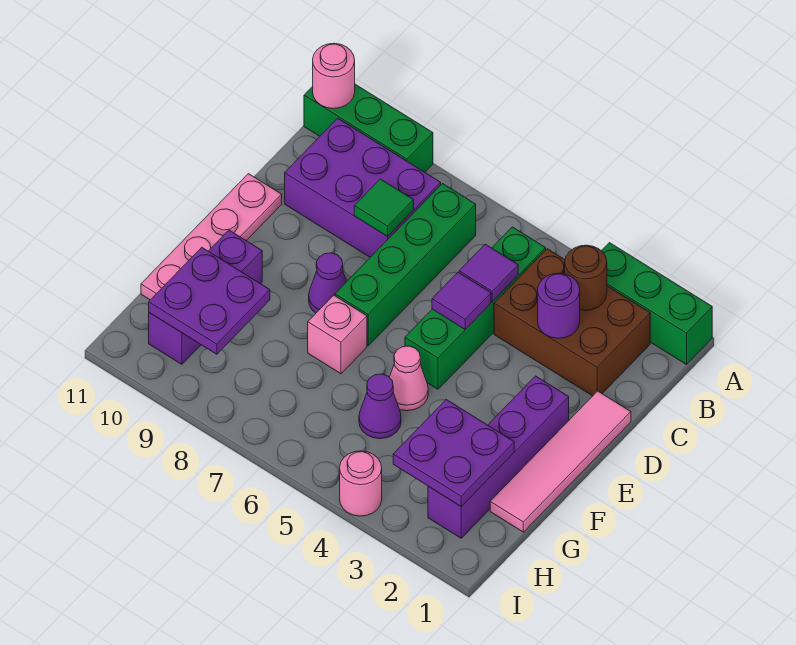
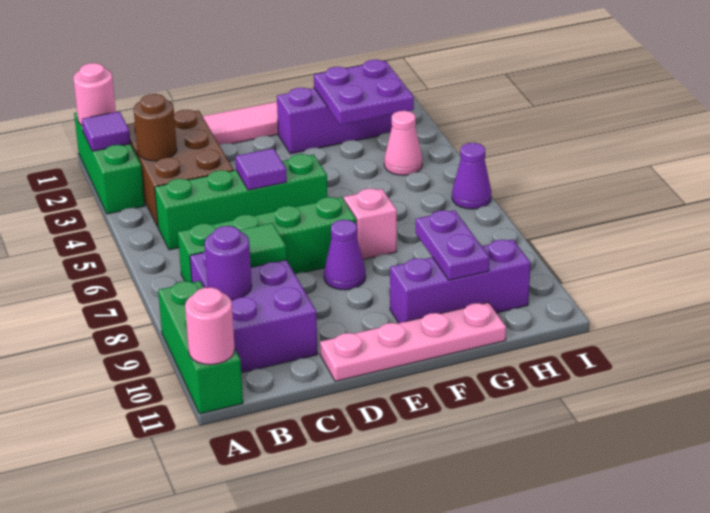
purple 1x1 round brick [538,273,580,338] -> purple 1x1 round brick moved to [205,226,252,300]
purple 1x1 tile [459,244,518,302] -> purple 1x1 tile moved to [82,111,131,151]
purple 1x4 brick [428,376,569,538] -> purple 1x3 brick [277,88,393,154]
pink 1x1 cone [389,346,428,411] -> pink 1x1 cone moved to [384,111,422,175]
purple 1x1 cone [359,374,401,439] -> purple 1x1 cone moved to [452,143,491,209]
purple 2x2 plate [149,247,270,354] -> purple 1x2 plate [416,210,489,280]
pink 1x1 round brick [340,451,382,516] -> pink 1x1 round brick moved to [73,63,116,126]

